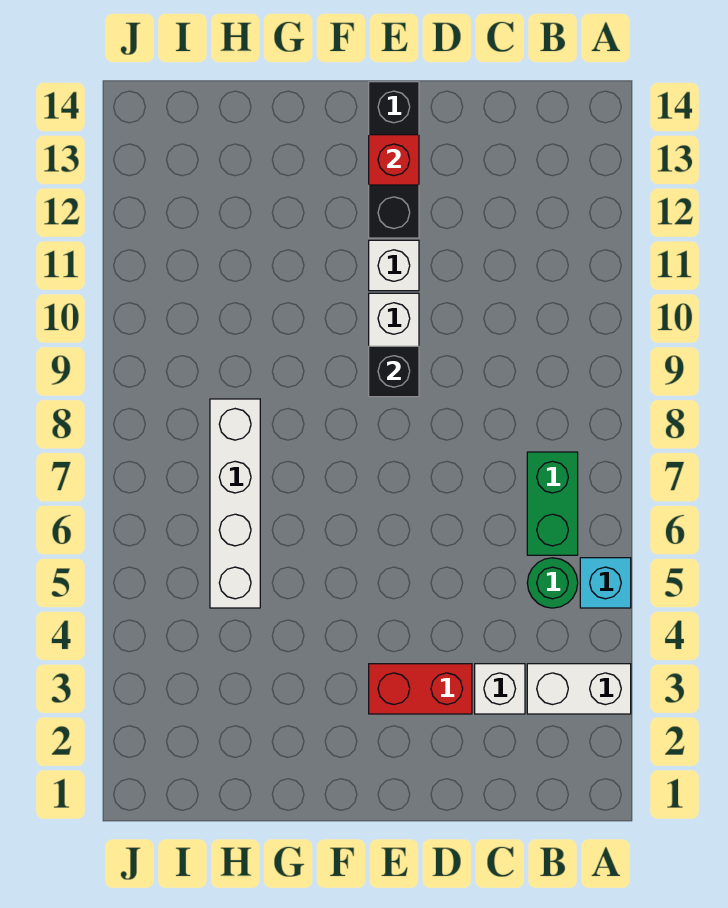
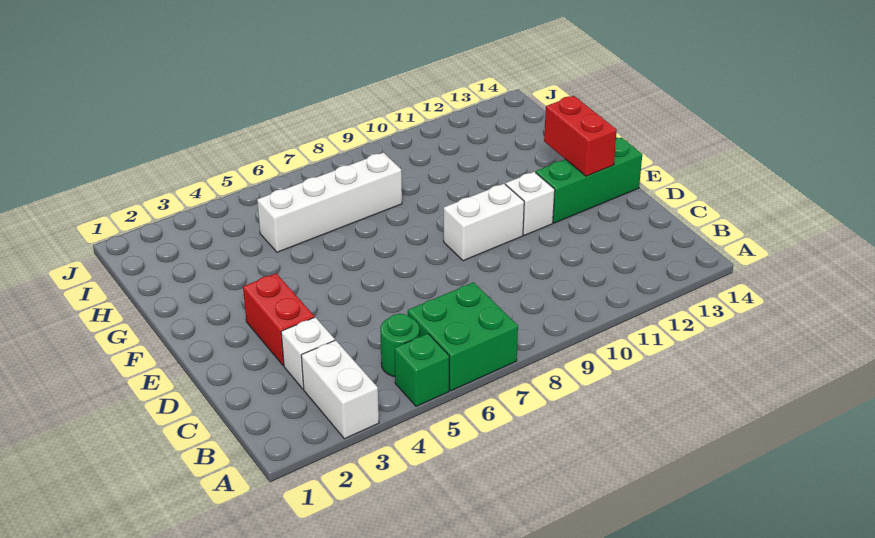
cyan 1x1 brick [580,558,631,608] -> green 1x1 brick [395,334,449,406]
green 1x2 brick [527,452,578,555] -> green 2x2 brick [408,282,518,391]
black 1x1 brick [369,346,419,397] -> none
black 1x3 brick [369,82,419,238] -> green 1x3 brick [536,137,642,223]
red 1x1 brick [369,135,419,185] -> red 1x2 brick [544,96,617,176]

